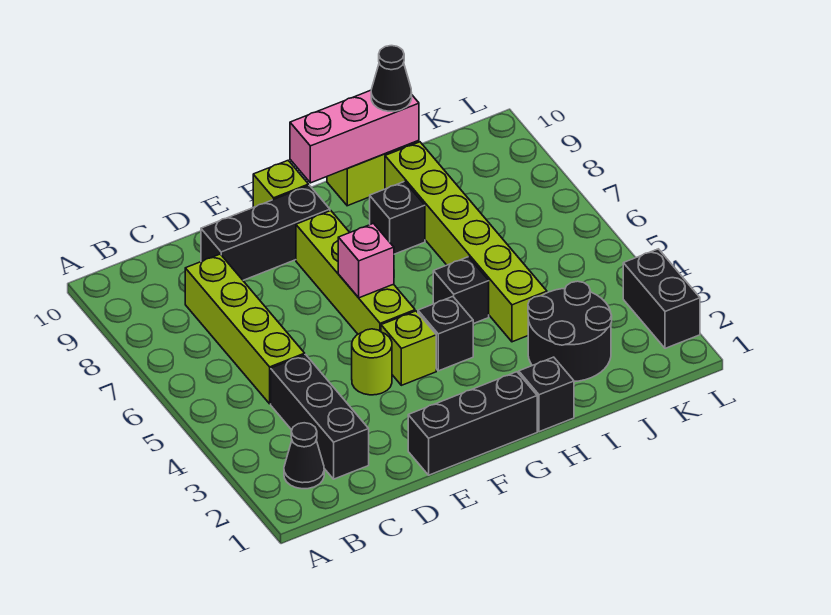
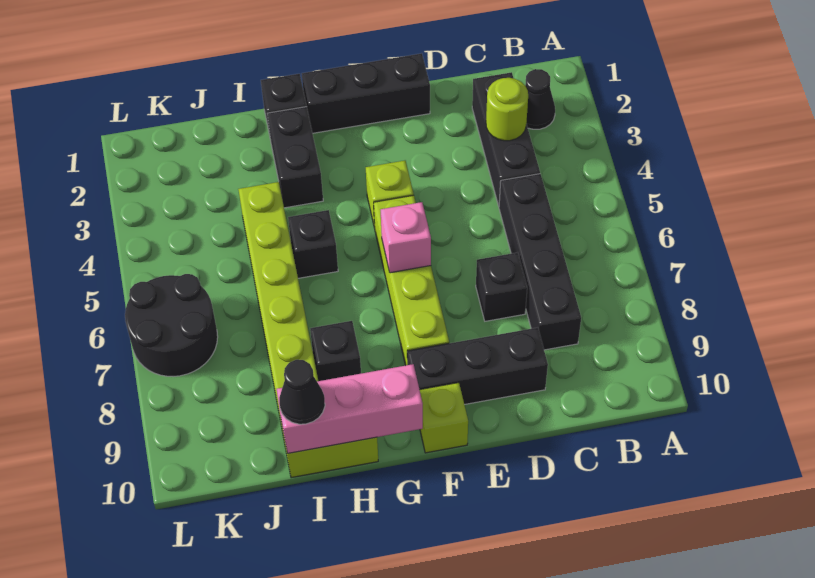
lime 1x4 brick [185,254,305,404] -> black 1x4 brick [499,174,581,350]
lime 1x1 round brick [352,329,392,395] -> lime 1x1 round brick moved to [486,78,528,141]
black 1x1 brick [418,297,473,371] -> black 1x1 brick moved to [476,252,527,321]
black 2x2 round brick [528,281,612,382] -> black 2x2 round brick moved to [125,274,218,377]
black 1x2 brick [623,249,700,348] -> black 1x2 brick moved to [267,107,323,208]

